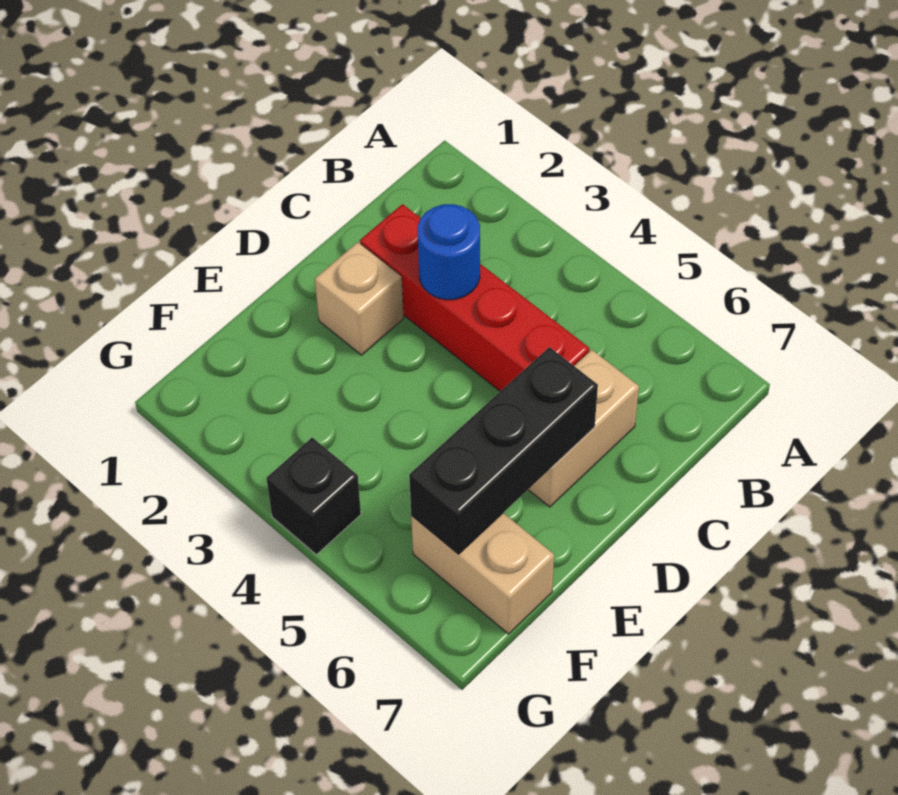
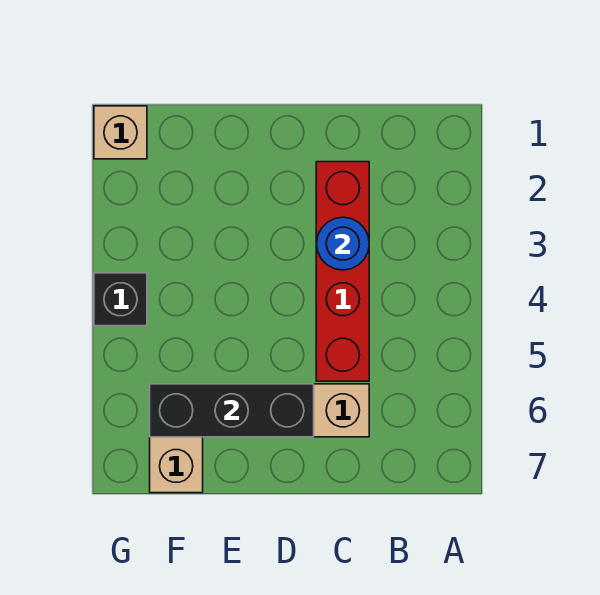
tan 1x1 brick [315,242,404,355] -> tan 1x1 brick moved to [94,106,147,159]

